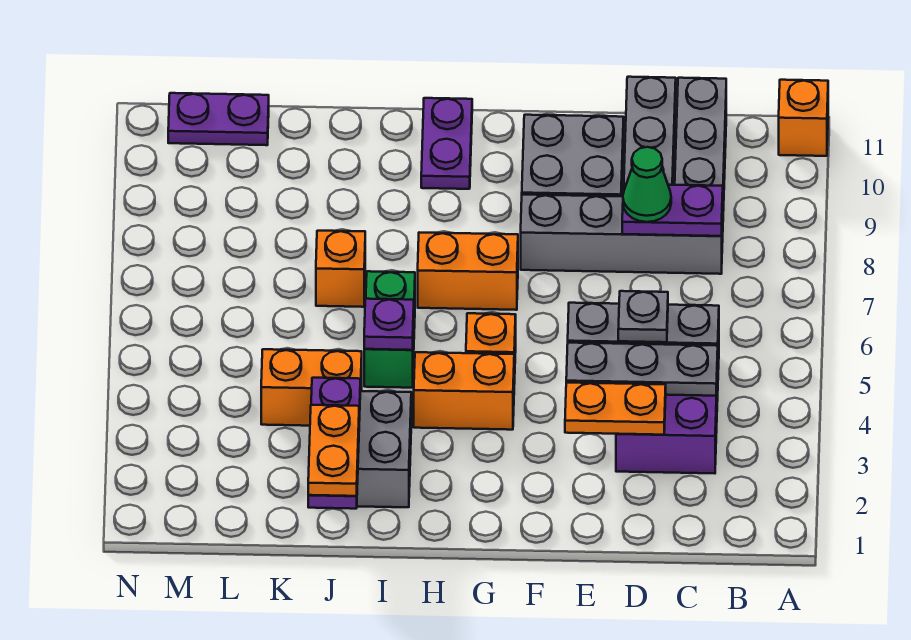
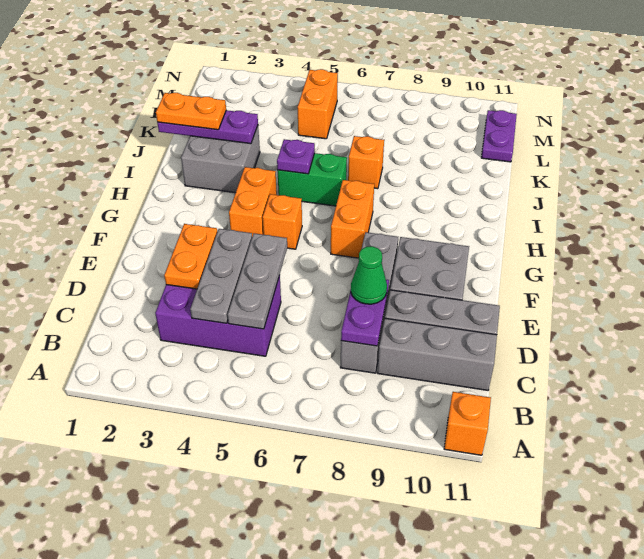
grey 1x1 plate [618,291,668,342] -> none
purple 1x2 plate [421,98,472,189] -> none
orange 1x2 brick [261,349,362,426] -> orange 1x2 brick moved to [298,69,338,139]

